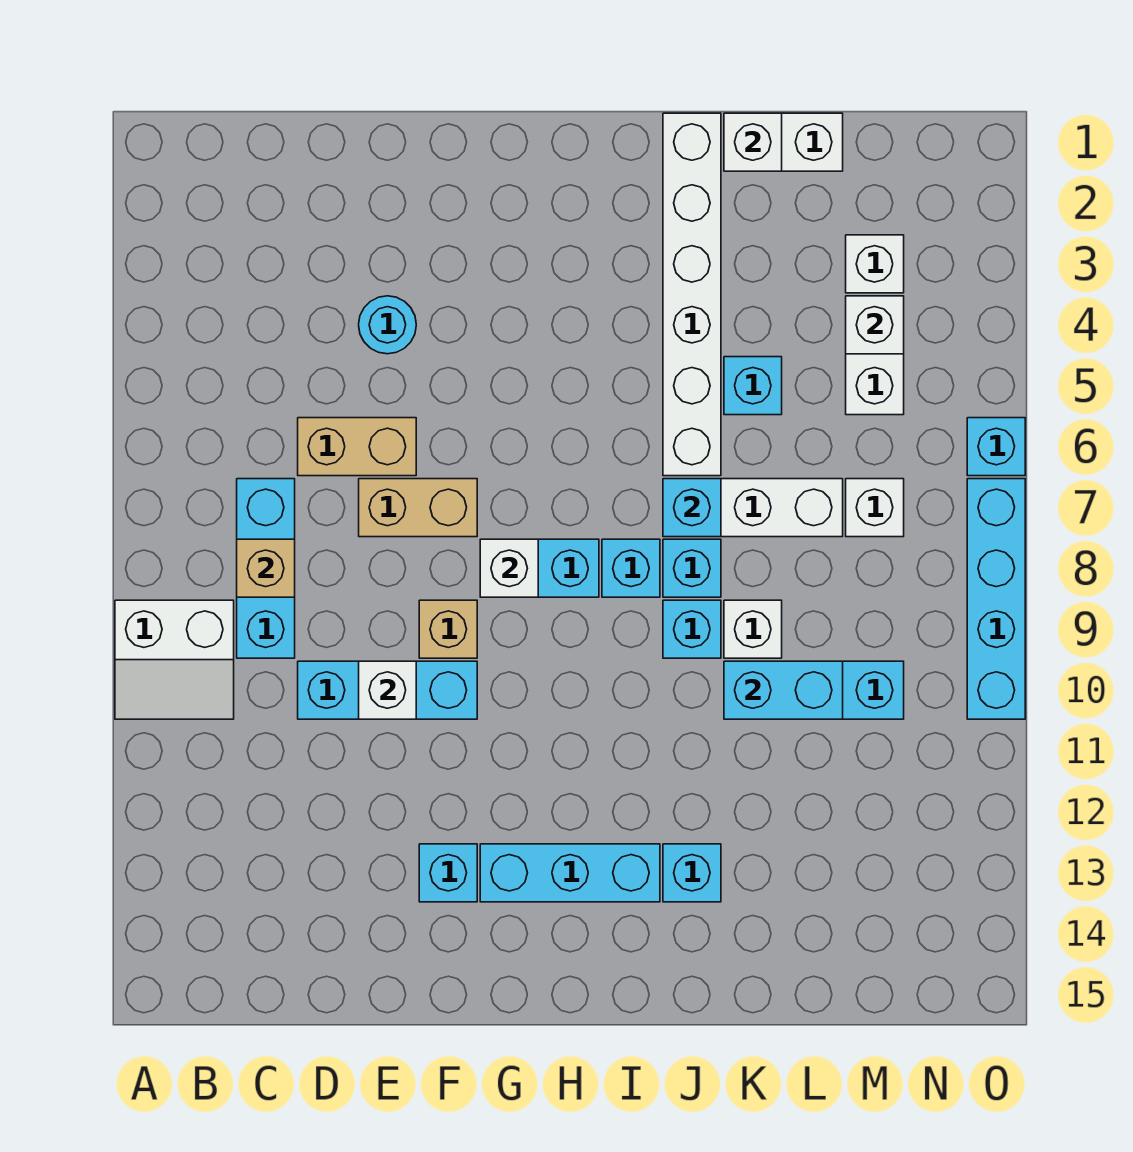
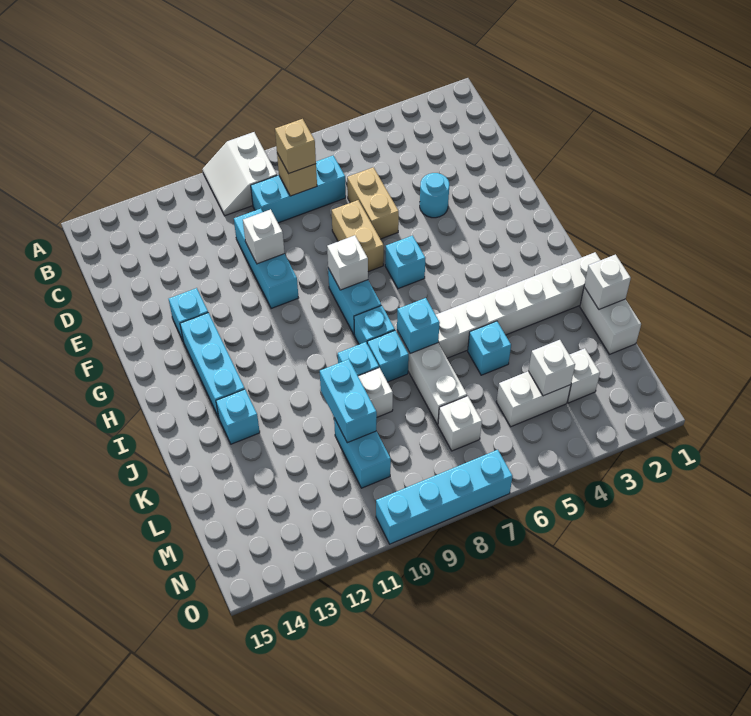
tan 1x1 brick [419,600,477,658] -> tan 1x1 brick moved to [275,119,316,173]
cyan 1x1 brick [967,418,1025,476] -> cyan 1x1 brick moved to [385,236,425,289]

